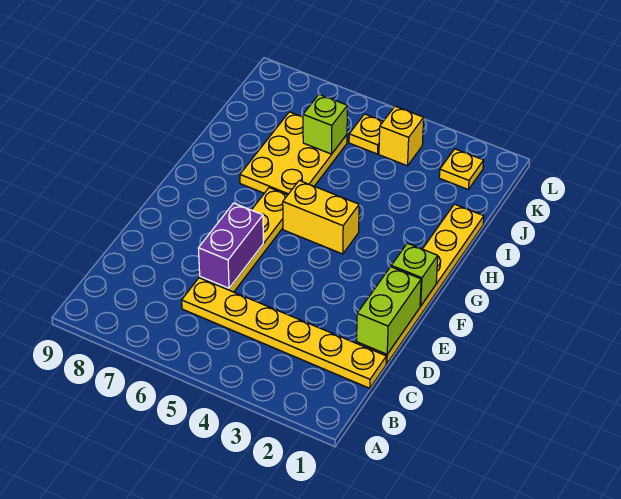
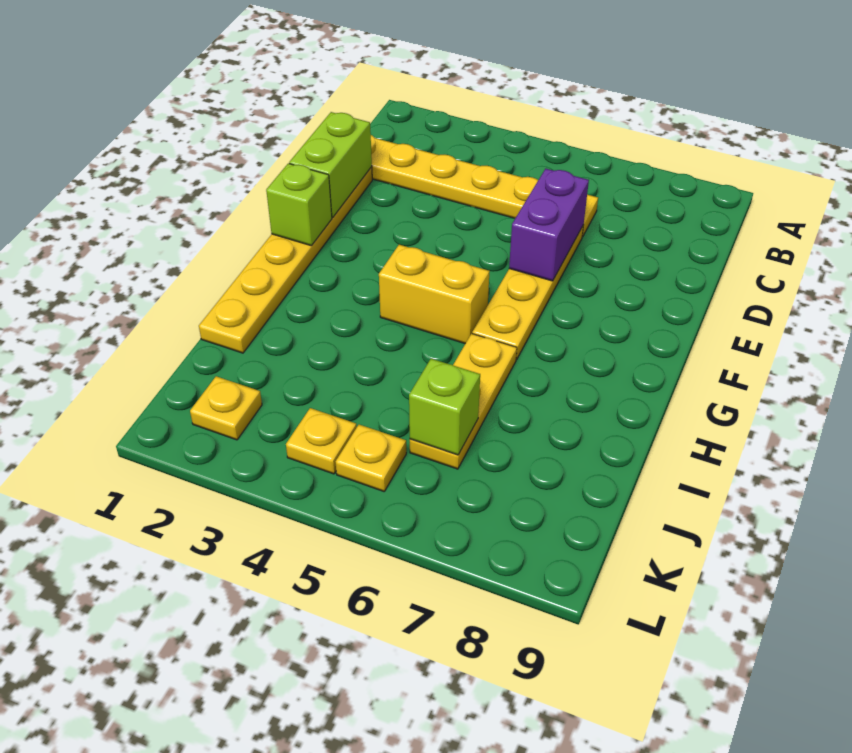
yellow 2x3 plate [240,112,347,195] -> yellow 1x3 plate [410,334,517,469]
yellow 1x1 brick [379,106,424,166] -> yellow 1x1 plate [286,408,357,474]

